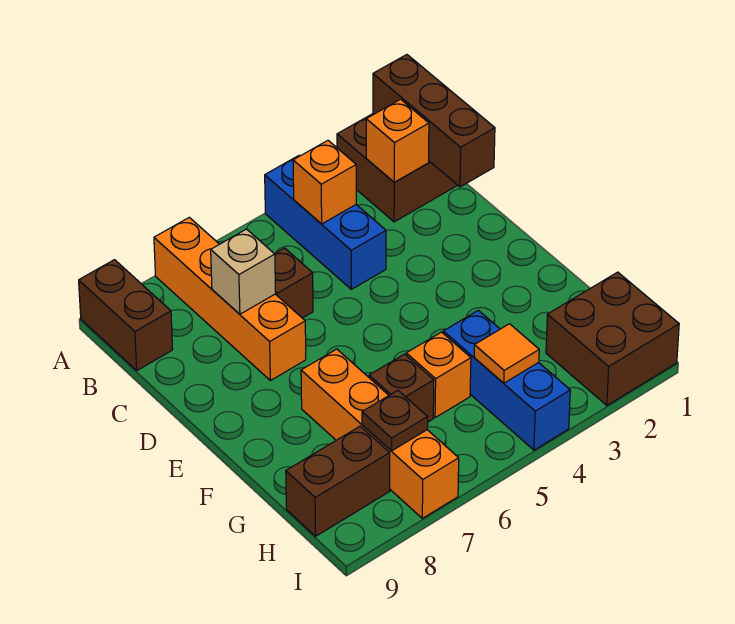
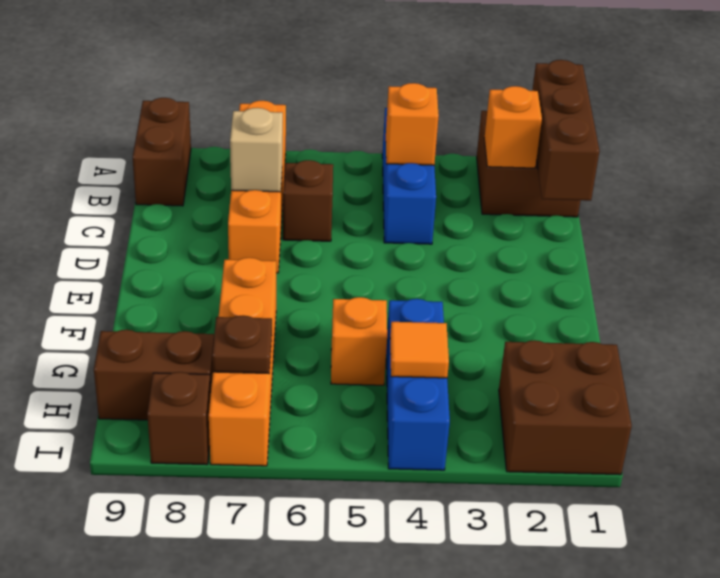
brown 1x1 brick [369,354,434,422] -> brown 1x1 brick moved to [147,372,211,465]

